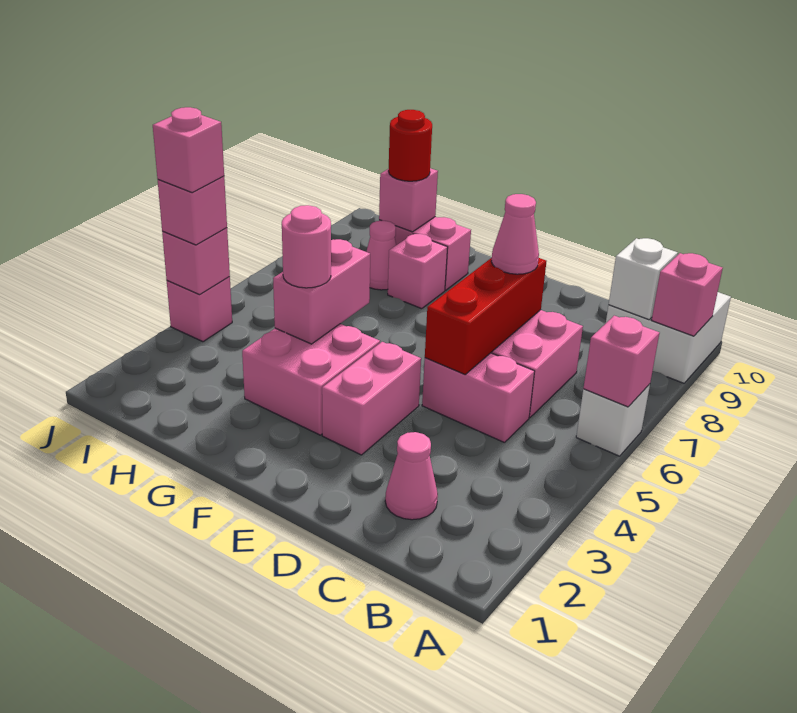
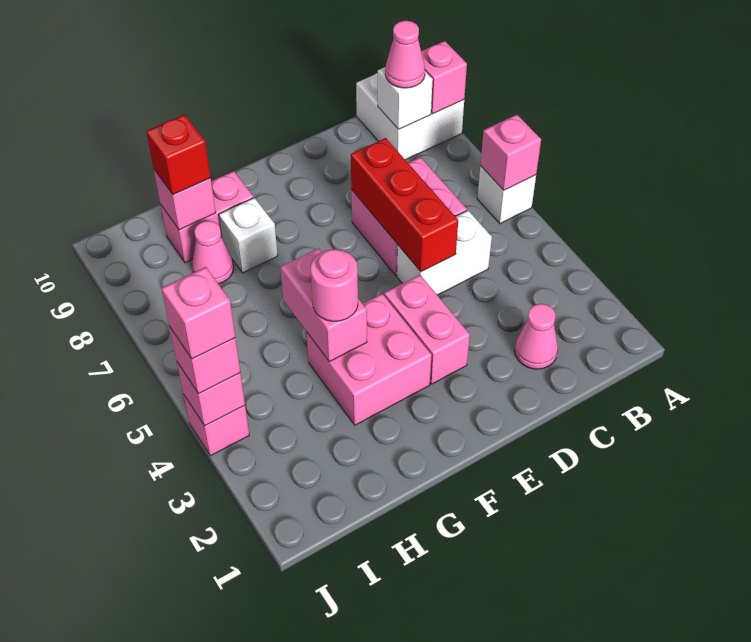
pink 1x2 brick [422,353,535,443] -> white 1x2 brick [397,210,492,295]
pink 1x1 cone [491,194,539,274] -> pink 1x1 cone moved to [385,21,425,88]
pink 1x1 brick [388,234,448,309] -> white 1x1 brick [219,198,278,273]
red 1x1 round brick [389,110,432,181] -> red 1x1 brick [146,115,211,195]

